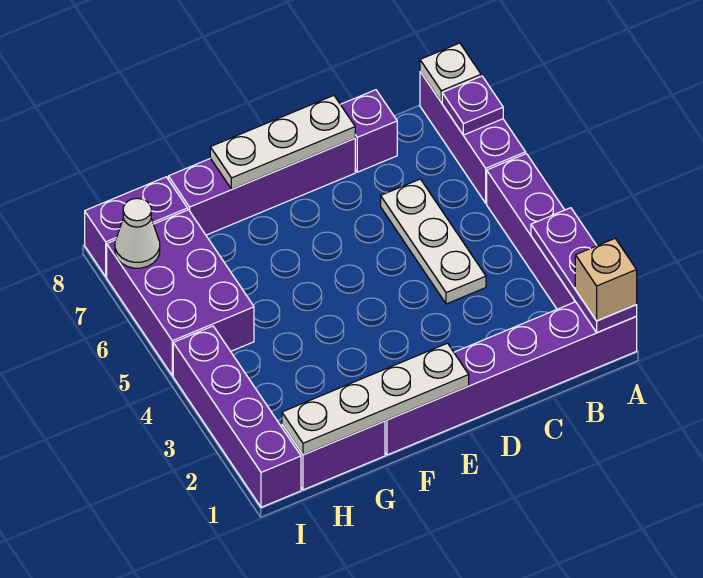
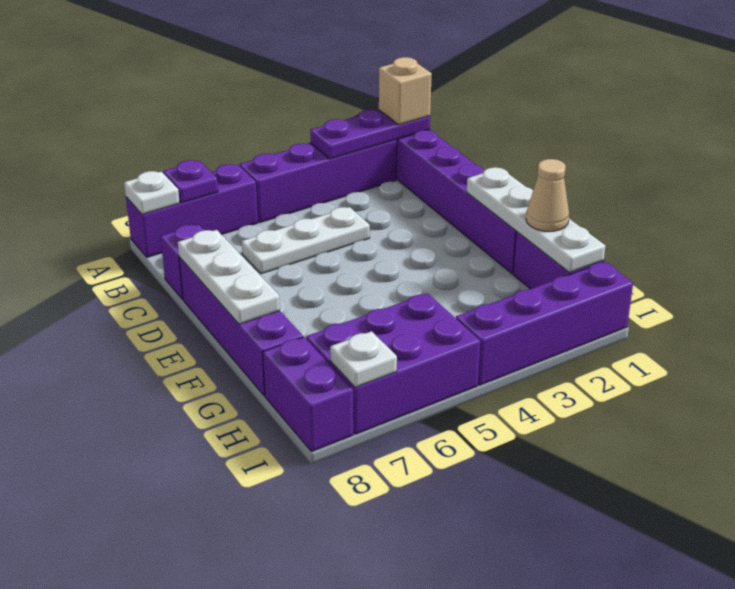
none -> tan 1x1 cone [526,159,569,231]
white 1x1 cone [115,198,160,268] -> white 1x1 plate [330,331,397,387]

